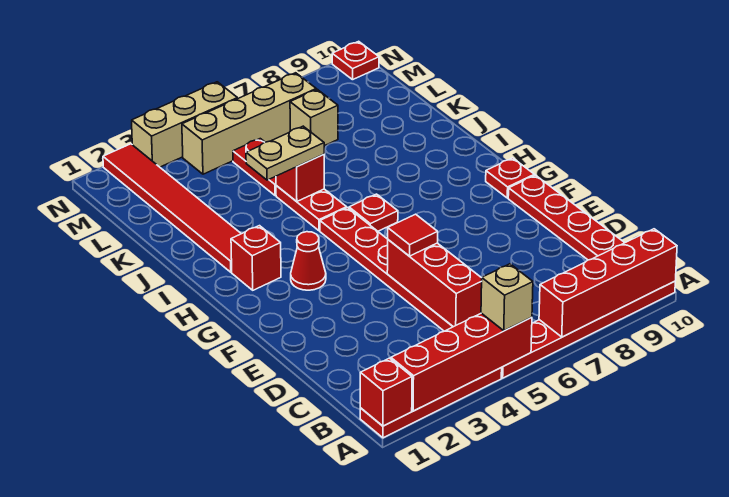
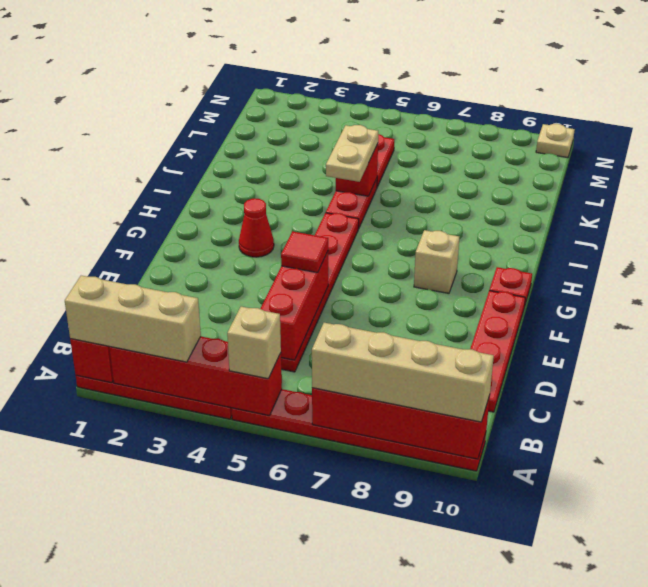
red 1x1 brick [231,226,281,290] -> none
red 1x1 plate [349,194,398,231] -> none
red 1x6 tile [103,144,241,272] -> none
tan 1x2 plate [246,126,324,180] -> tan 1x2 plate turned to [326,125,378,182]
tan 1x1 brick [290,89,338,146] -> tan 1x1 brick moved to [414,230,459,293]
tan 1x4 brick [182,73,316,174] -> tan 1x4 brick moved to [312,323,494,422]
tan 1x3 brick [132,82,237,167] -> tan 1x3 brick moved to [65,276,201,362]
red 1x1 plate [332,41,379,80] -> tan 1x1 plate [536,124,575,158]

